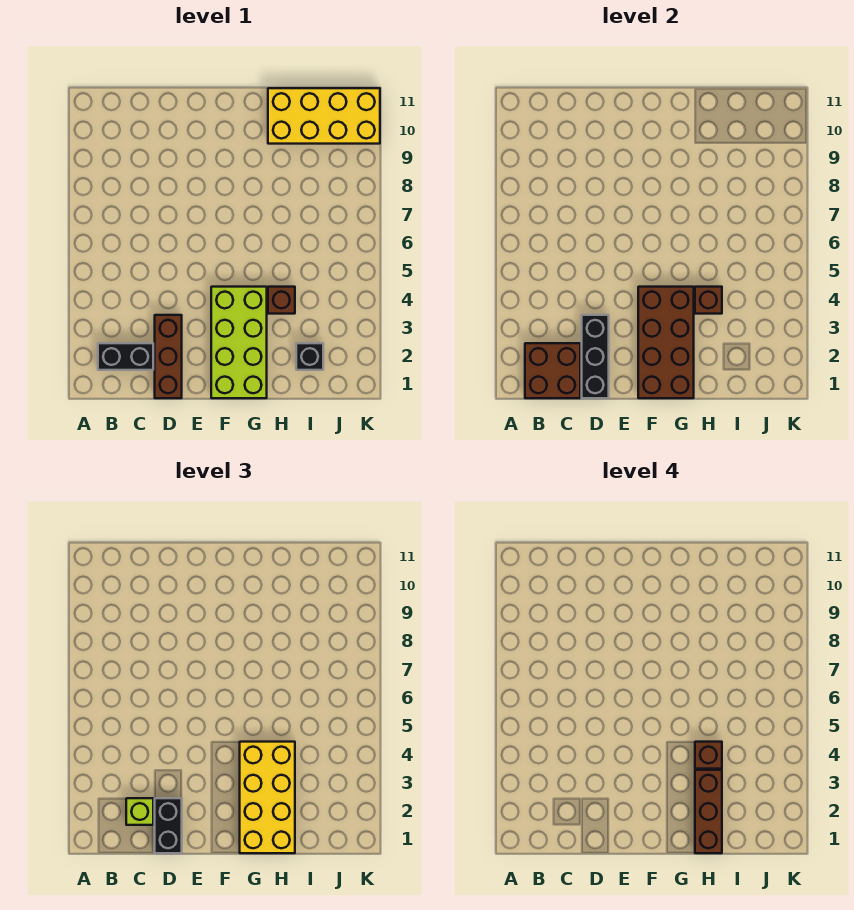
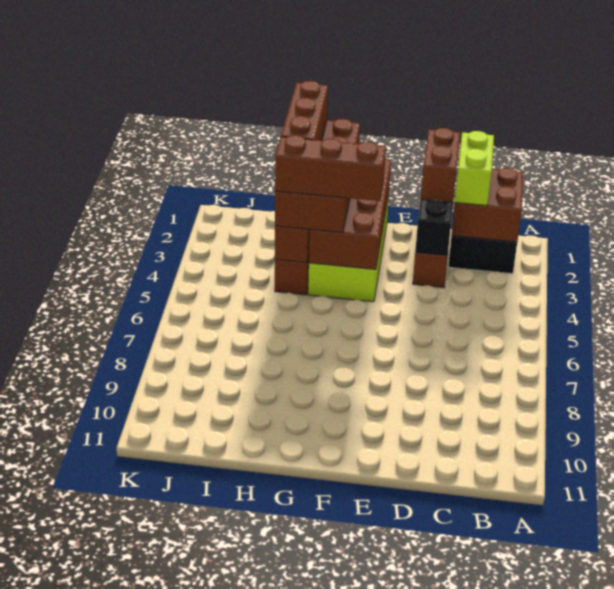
lime 1x1 brick [126,798,153,825] -> lime 1x2 brick [455,131,494,206]
black 1x2 brick [155,798,182,853] -> brown 1x2 brick [421,128,460,202]
yellow 2x4 brick [240,742,295,853] -> brown 2x4 brick [275,119,360,233]
brown 1x1 brick [695,742,722,769] -> brown 1x3 brick [275,135,386,201]
yellow 2x4 brick [268,88,380,144] -> none
black 1x1 brick [296,343,323,370] -> none

